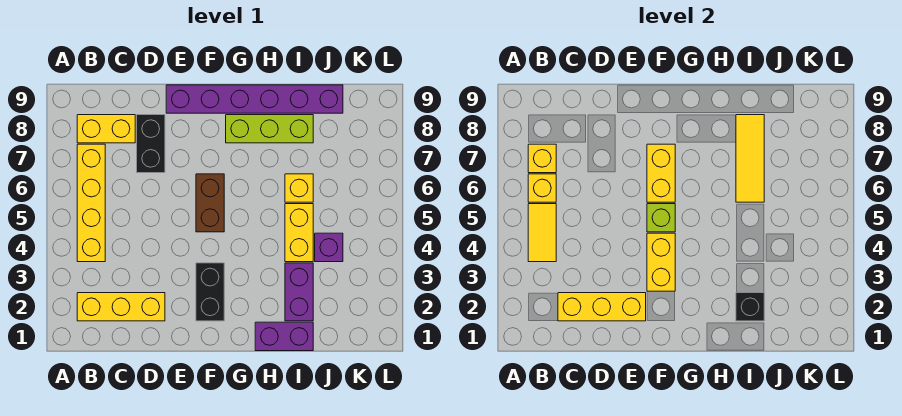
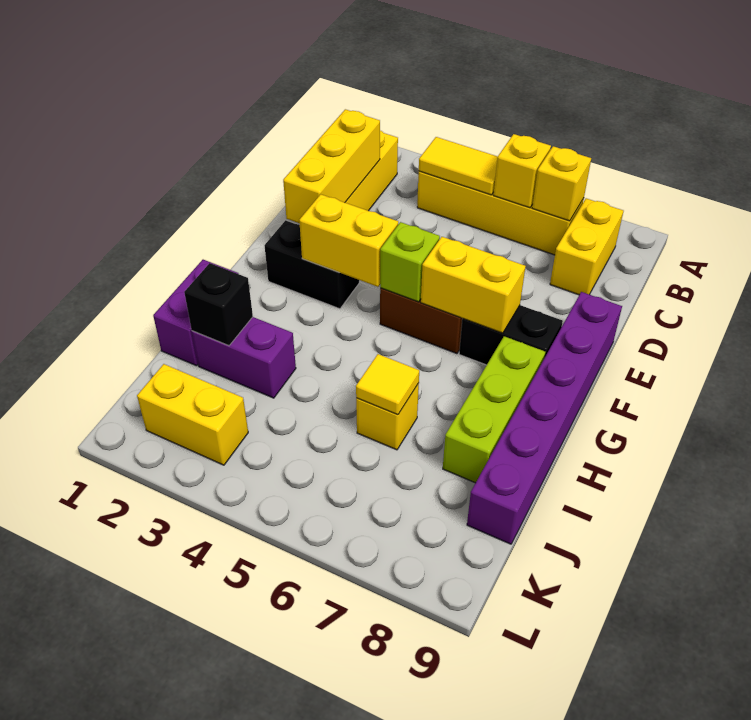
black 1x2 brick [137,115,165,173] -> black 1x2 brick moved to [459,305,563,365]
yellow 1x2 brick [285,204,313,262] -> yellow 1x2 brick moved to [137,364,248,465]
yellow 1x3 tile [736,115,764,202] -> yellow 1x1 tile [356,354,419,415]
purple 1x1 brick [315,233,343,262] -> none

